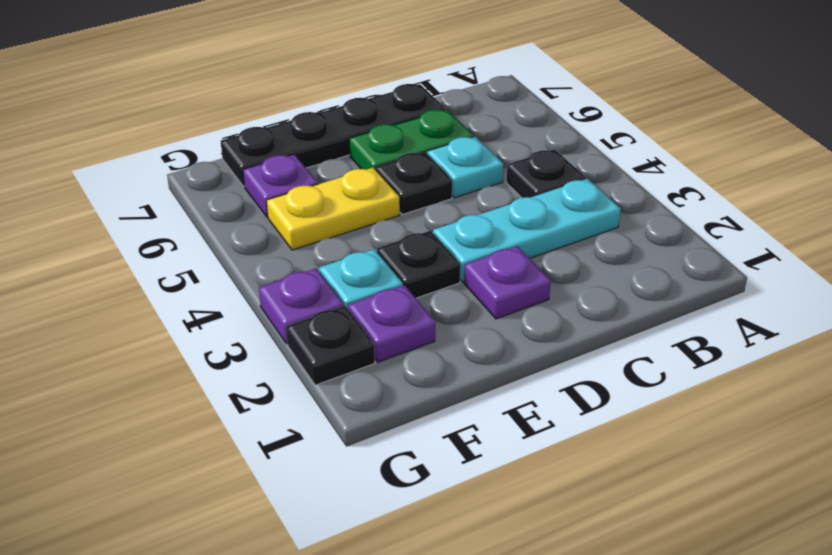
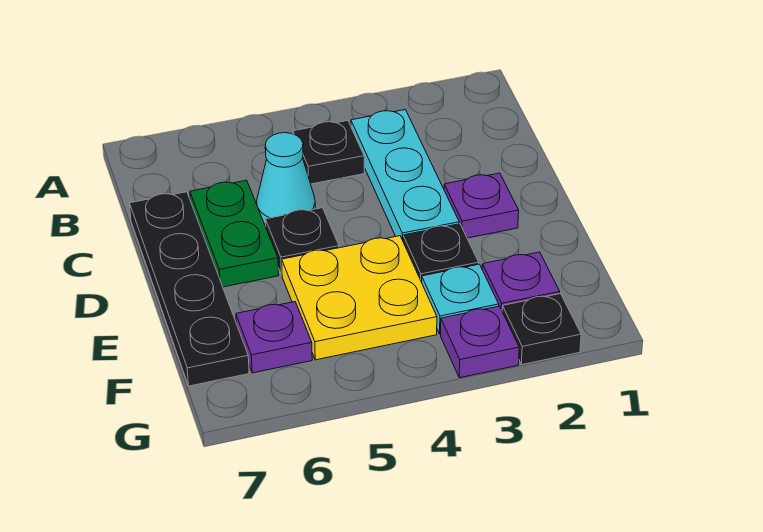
cyan 1x1 plate [427,137,503,198] -> cyan 1x1 cone [257,133,315,225]
yellow 1x2 plate [267,168,400,250] -> yellow 2x2 plate [282,236,437,360]

